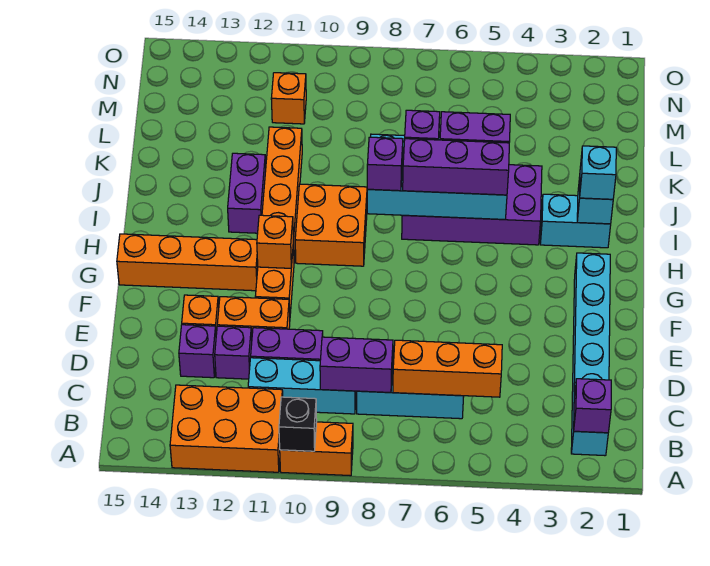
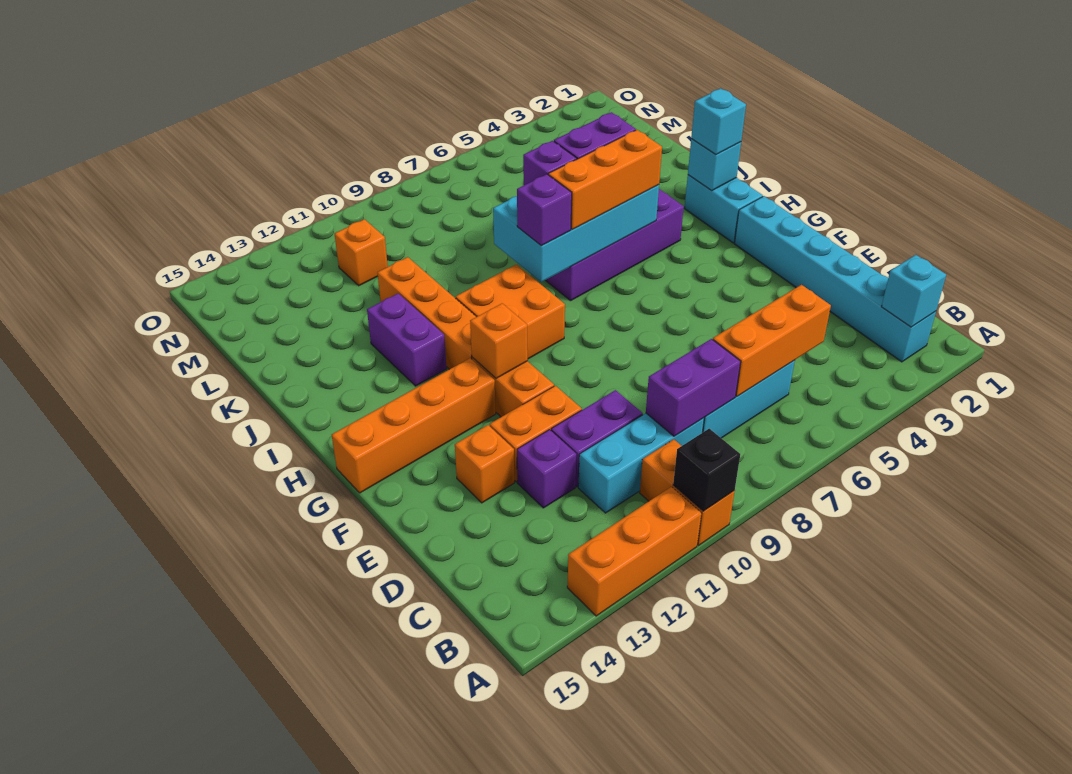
orange 1x2 brick [280,422,353,476] -> orange 1x2 brick turned to [640,439,735,545]
orange 2x3 brick [170,385,283,472] -> orange 1x3 brick [567,487,701,616]
purple 1x1 brick [574,379,611,433] -> cyan 1x1 brick [882,255,946,327]
purple 1x1 brick [179,325,216,378] -> none
cyan 1x2 brick [540,194,611,248] -> cyan 1x2 brick turned to [684,175,763,243]
purple 1x3 brick [403,139,509,195] -> orange 1x3 brick [548,130,662,229]

